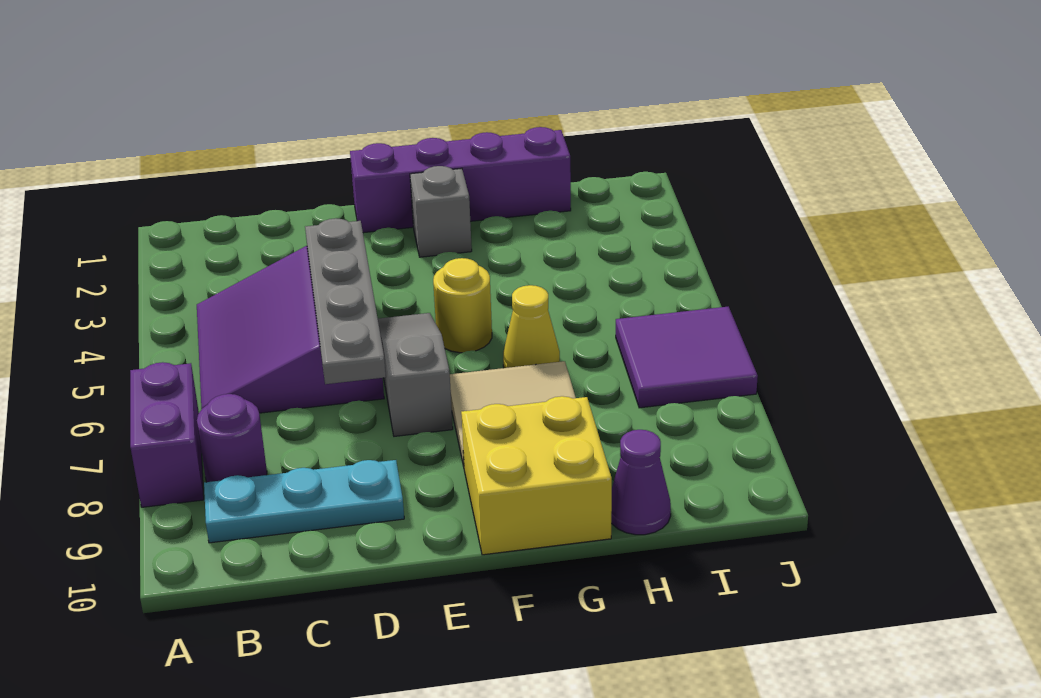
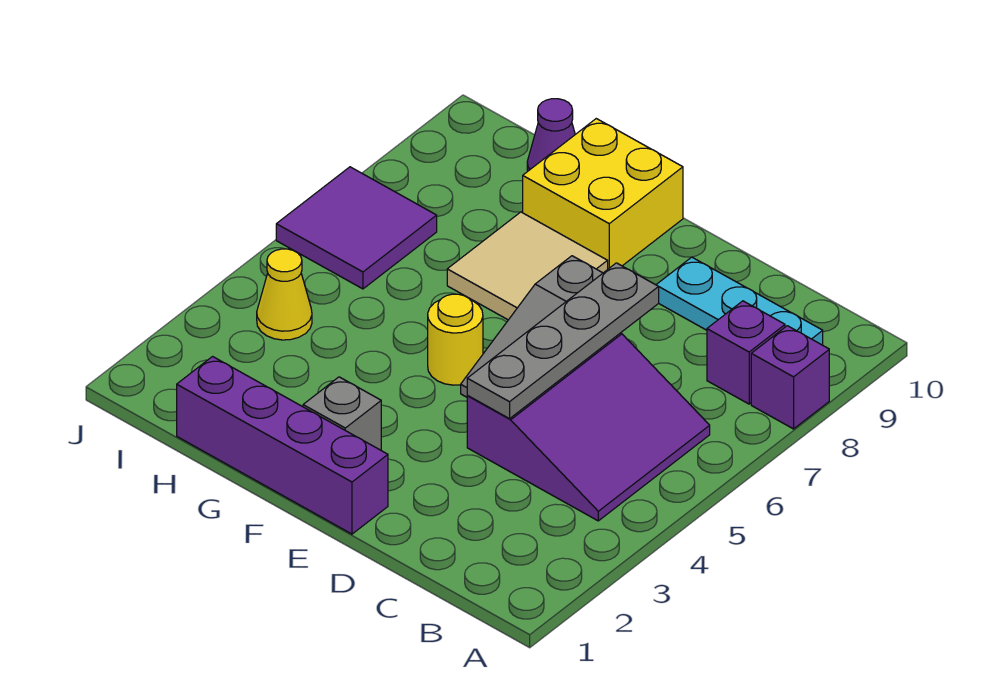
purple 1x2 brick [130,362,204,507] -> purple 1x1 brick [751,326,829,429]
purple 1x1 round brick [197,394,267,482] -> purple 1x1 brick [707,301,785,404]
yellow 1x1 cone [503,285,560,368] -> yellow 1x1 cone moved to [257,249,312,340]

